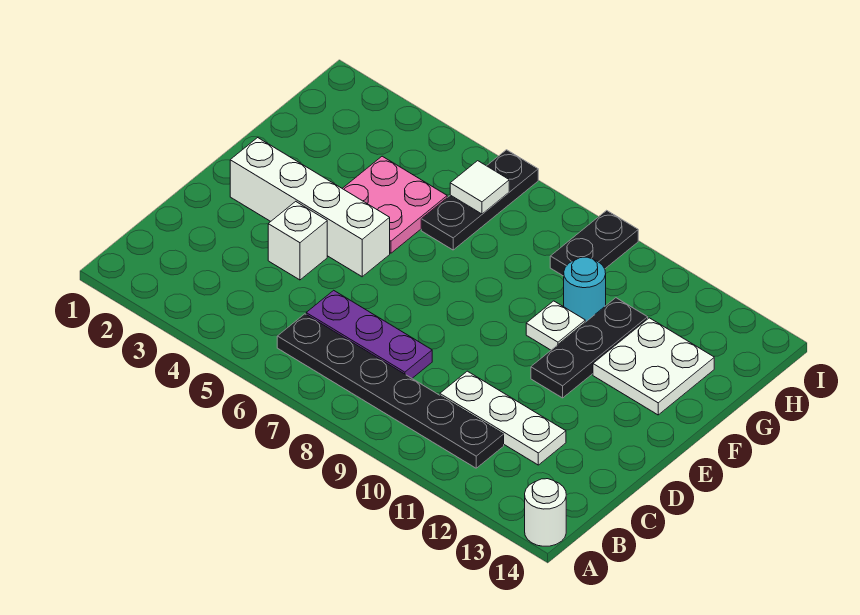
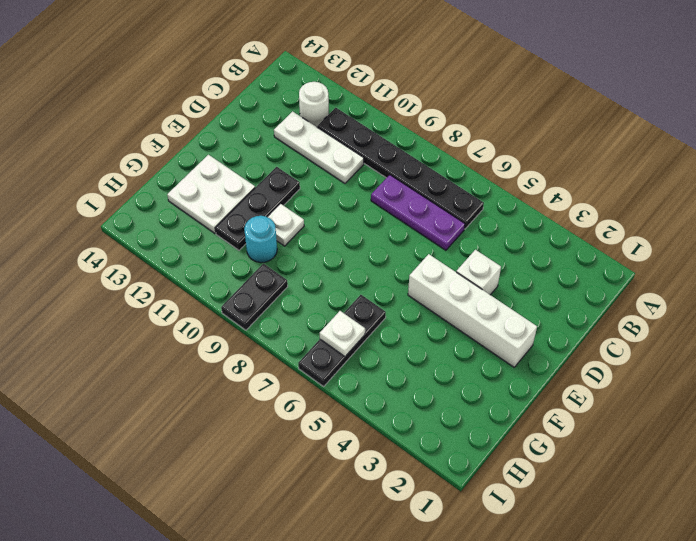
white 1x1 round brick [525,479,566,546] -> white 1x1 round brick moved to [299,82,329,127]
pink 2x2 plate [342,156,447,253] -> none
white 1x1 tile [450,161,509,214] -> white 1x1 plate [320,311,365,356]

